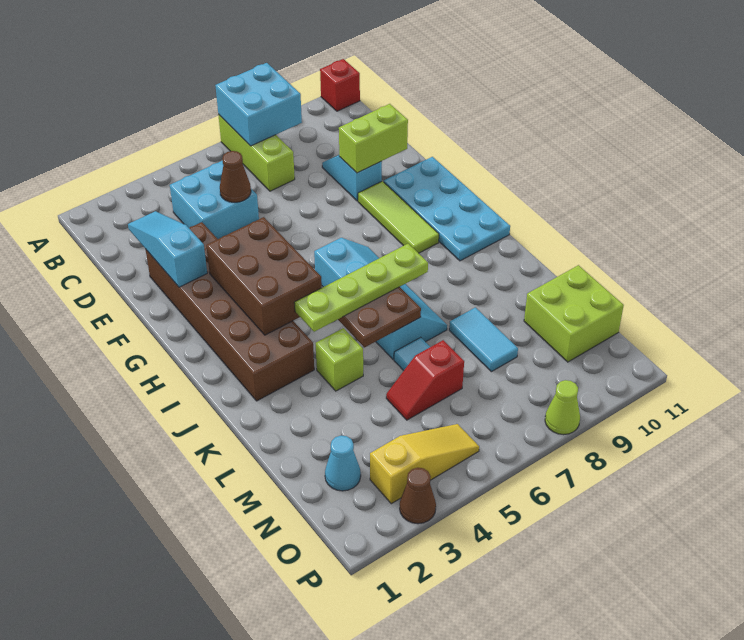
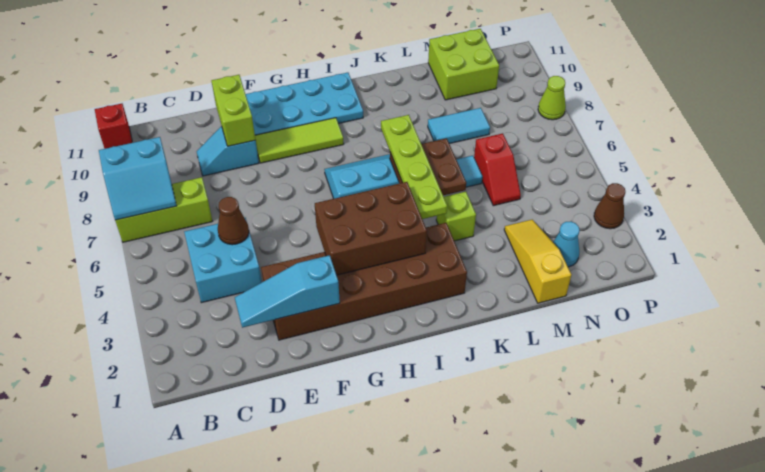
cyan 2x2 brick [215,63,302,146] -> cyan 2x2 slope [99,137,177,220]
yellow 1x3 slope [370,424,479,504] -> yellow 1x3 slope moved to [504,220,571,303]

